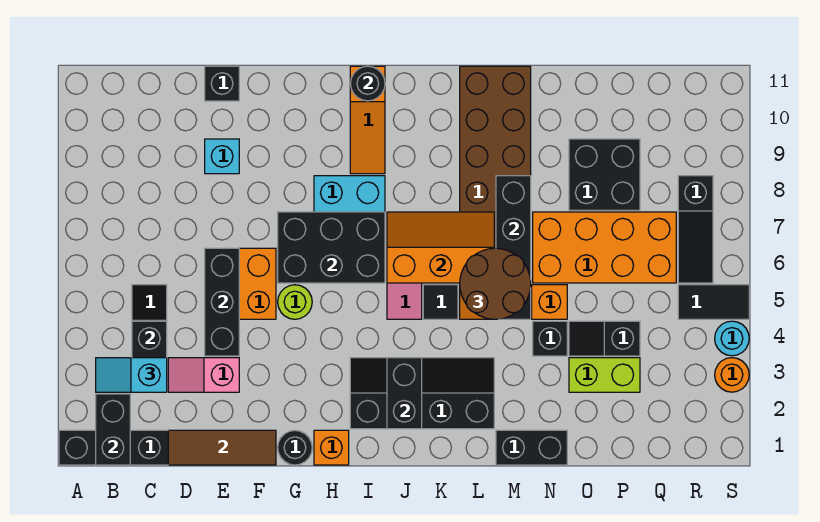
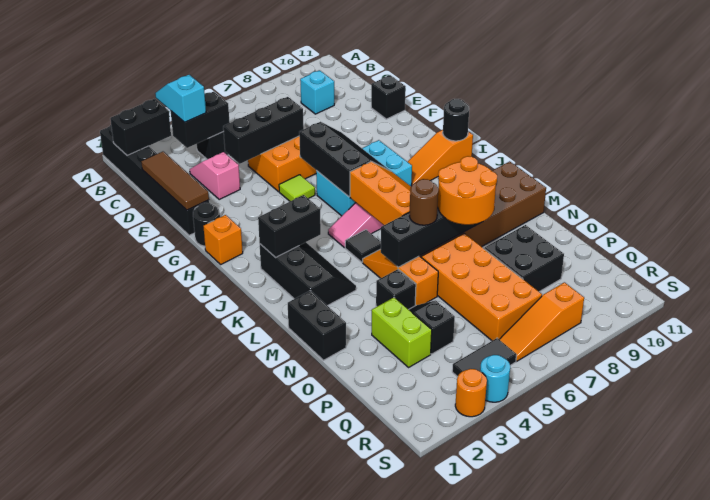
cyan 1x1 brick [205,139,239,174] -> cyan 1x1 brick moved to [300,70,334,114]
lime 1x1 round brick [278,285,312,319] -> lime 1x1 tile [279,175,315,201]
black 2x3 brick [278,212,385,283] -> black 2x3 slope [299,122,389,197]
black 2x4 slope [350,358,494,429] -> black 2x3 slope [260,242,356,306]
brown 2x2 round brick [460,248,531,319] -> brown 1x1 round brick [409,179,438,225]
none -> orange 2x2 round brick [438,156,497,225]
black 1x2 tile [678,285,749,319] -> black 1x2 tile turned to [452,338,517,377]
black 1x3 slope [678,176,713,283] -> orange 1x3 slope [499,282,584,361]

